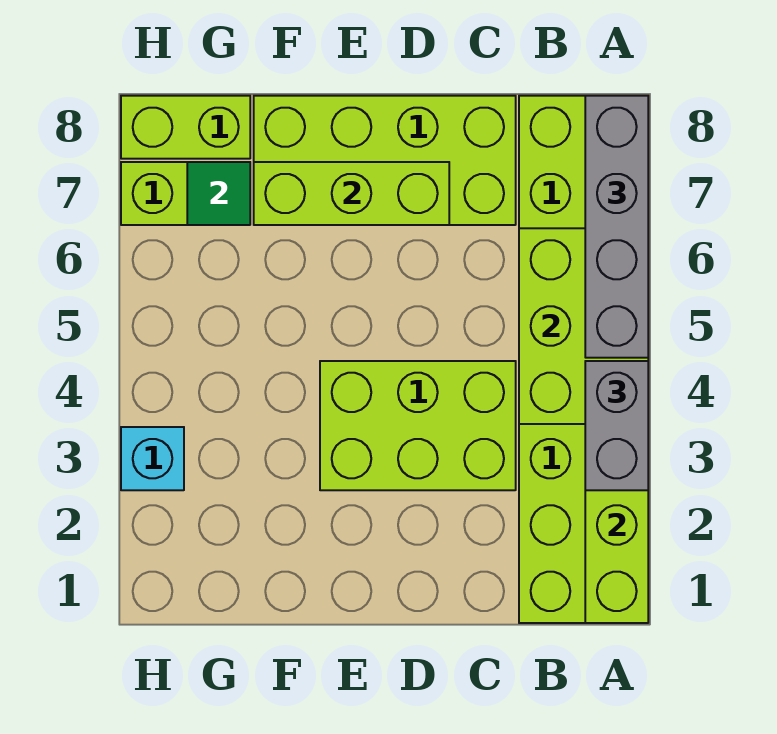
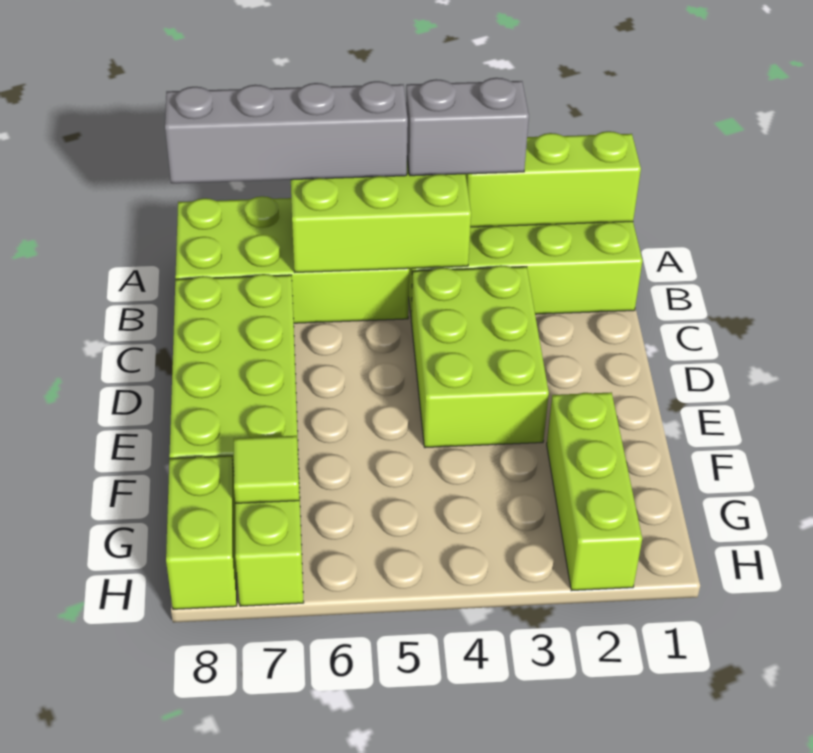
lime 1x3 brick [254,162,449,225] -> lime 1x3 brick moved to [547,392,642,591]
green 1x1 tile [187,162,250,225] -> lime 1x1 tile [234,436,299,503]
cyan 1x1 brick [121,427,184,490] -> none

